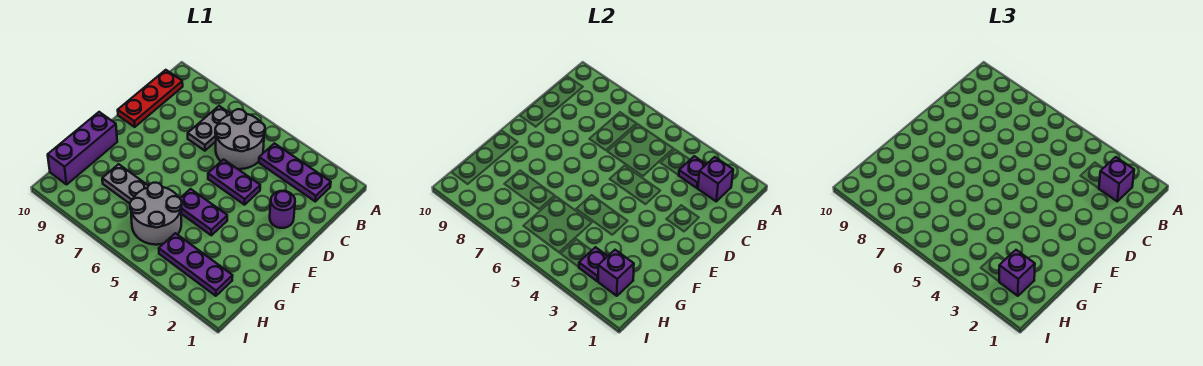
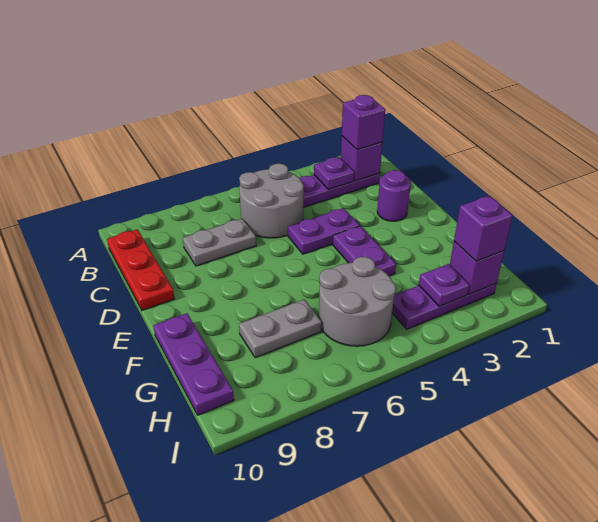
grey 1x2 plate [188,106,231,151] -> grey 1x2 plate turned to [183,219,256,266]
purple 1x2 plate [180,189,227,235] -> purple 1x2 plate turned to [333,226,396,276]
purple 1x3 brick [48,112,117,184] -> purple 1x3 plate [153,313,234,415]

